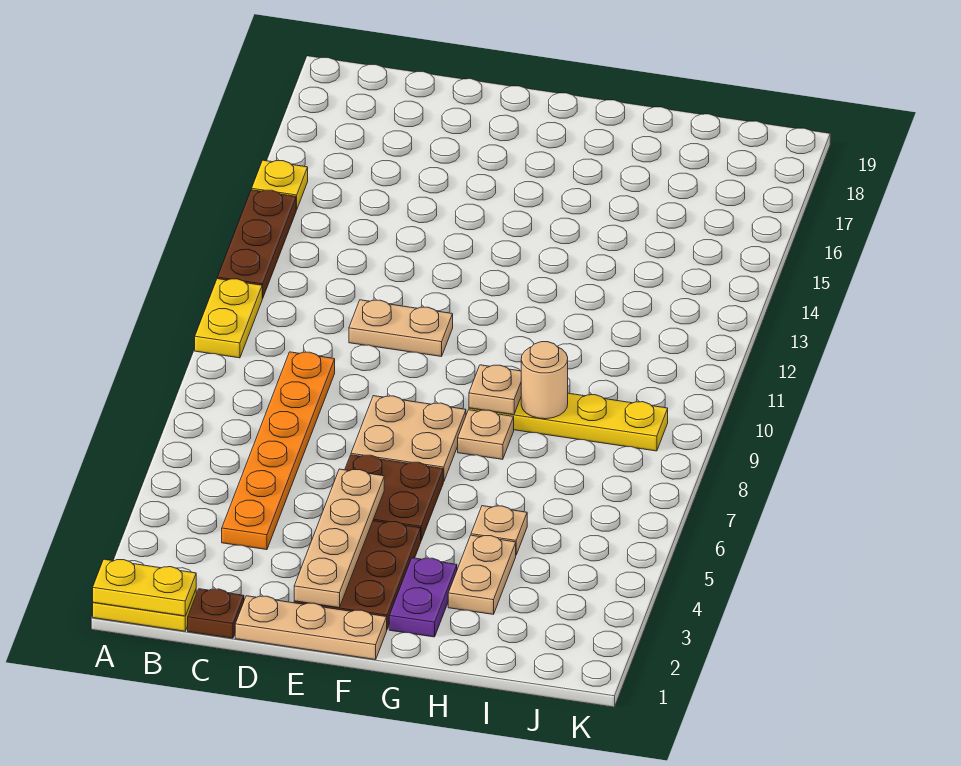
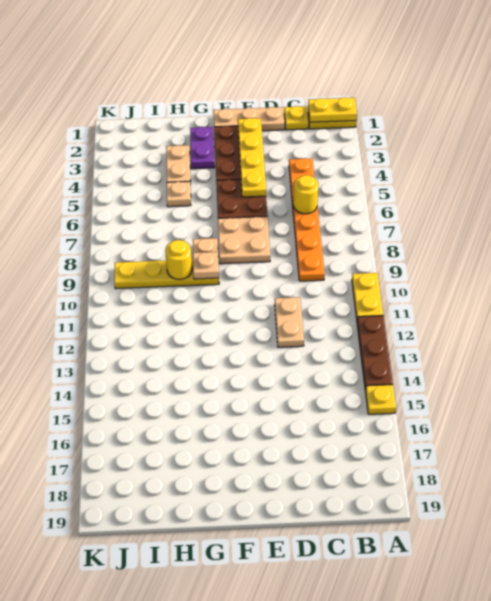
brown 1x1 plate [188,589,244,638] -> yellow 1x1 plate [284,106,309,130]
none -> yellow 1x1 round brick [293,175,319,214]
tan 1x2 plate [349,300,453,357] -> tan 1x2 plate turned to [275,297,304,347]
tan 1x4 plate [294,469,384,608] -> yellow 1x4 plate [238,118,266,197]
tan 1x1 round brick [521,342,568,419] -> yellow 1x1 round brick [165,240,192,280]

